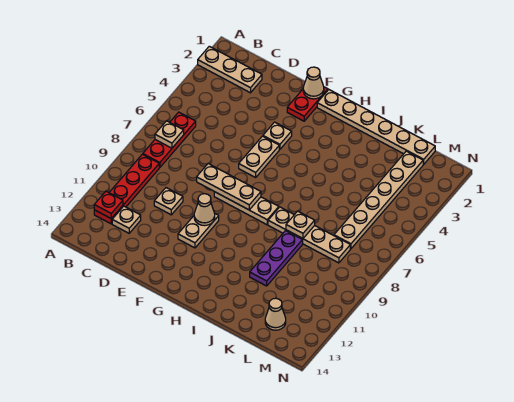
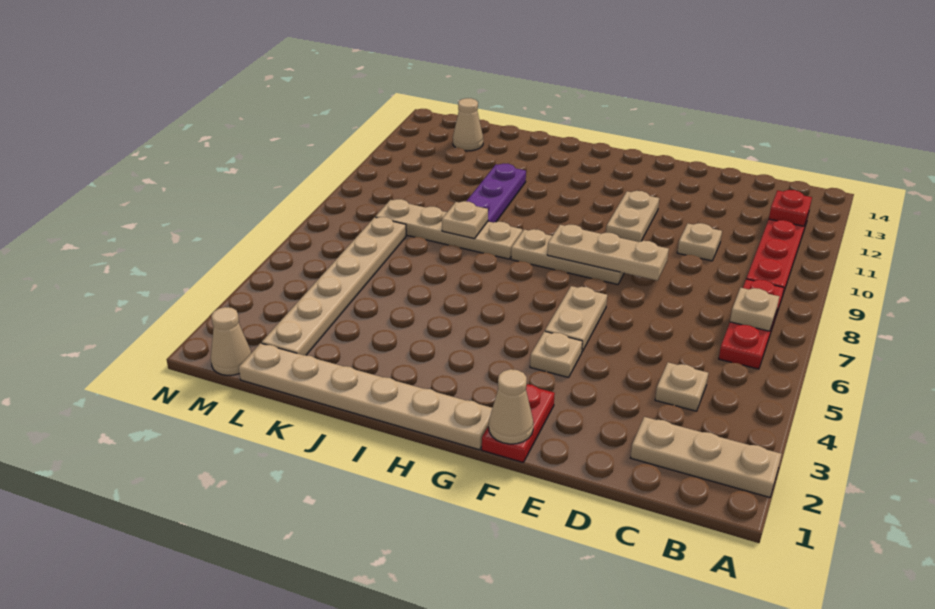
tan 1x1 plate [112,206,141,233] -> tan 1x1 plate moved to [655,362,708,411]
tan 1x1 cone [194,194,215,226] -> tan 1x1 cone moved to [211,307,252,375]

